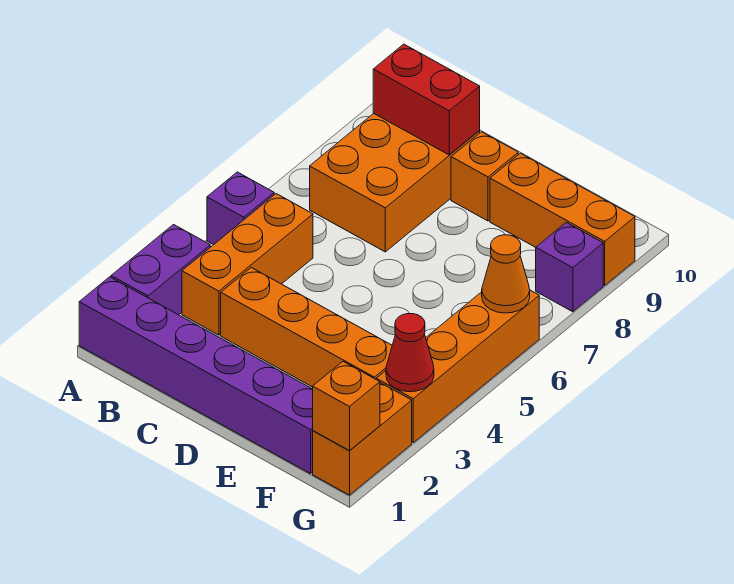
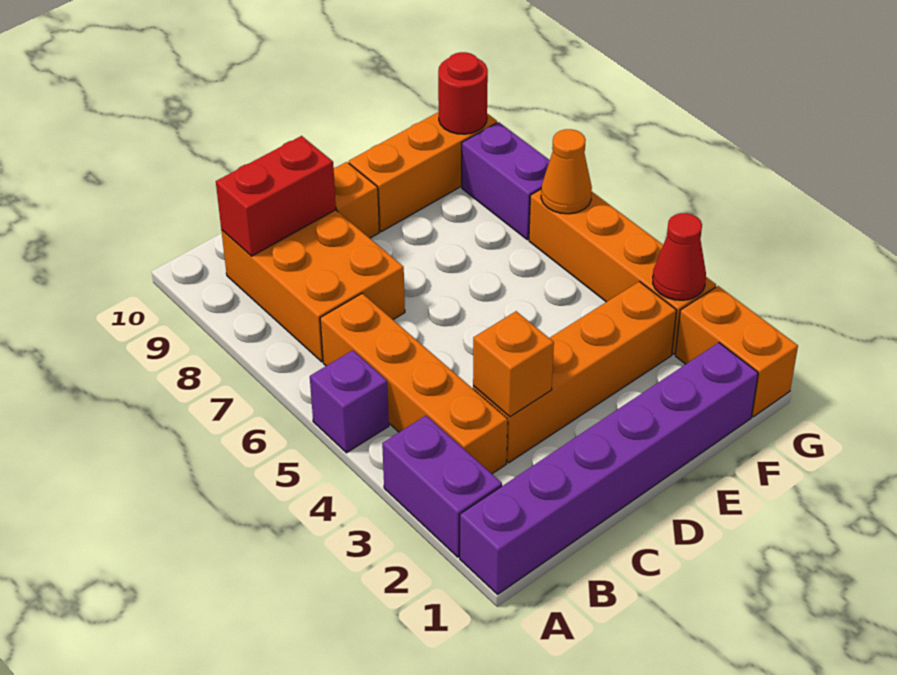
orange 1x3 brick [182,194,313,335] -> orange 1x4 brick [320,293,508,474]
orange 1x1 brick [313,362,380,451] -> orange 1x1 brick moved to [473,311,554,417]
purple 1x1 brick [536,223,603,312] -> purple 1x2 brick [462,122,550,240]
none -> red 1x1 round brick [438,52,488,134]

